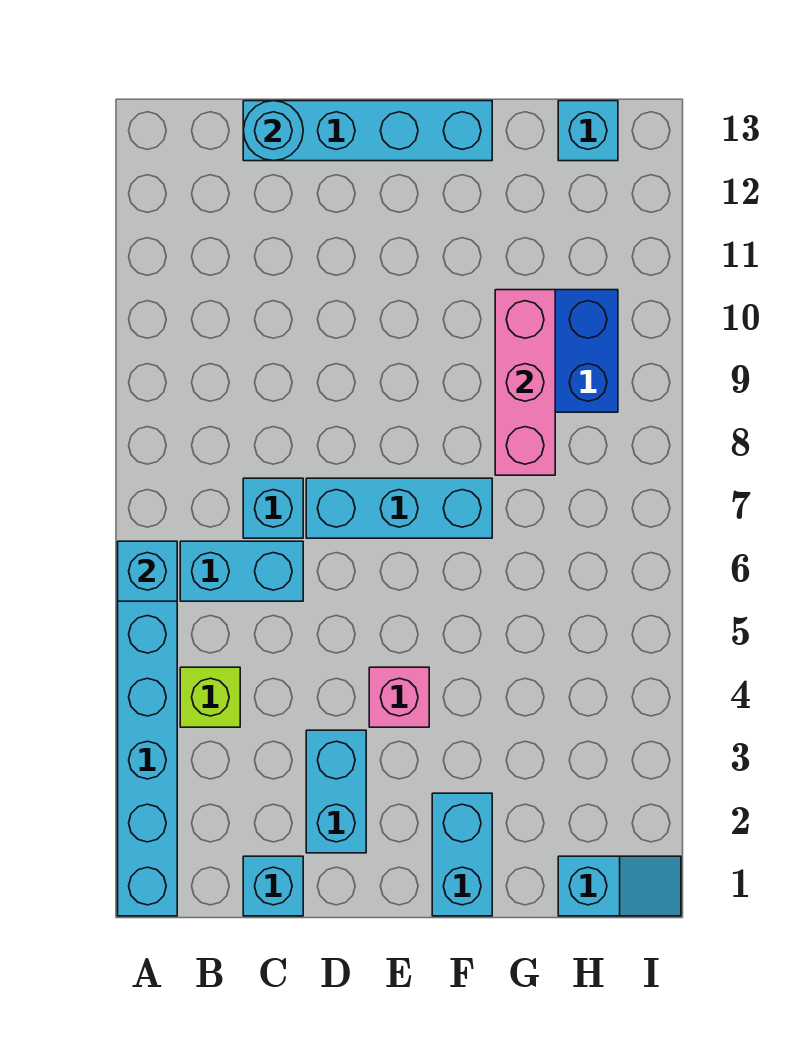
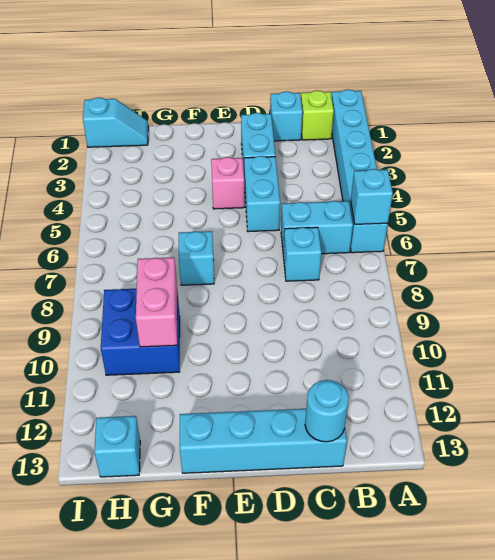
lime 1x1 brick [180,667,240,727] -> lime 1x1 brick moved to [301,91,334,140]
cyan 1x3 brick [306,478,492,538] -> cyan 1x1 brick [179,231,214,285]
cyan 1x2 brick [432,793,492,916] -> cyan 1x2 brick moved to [244,156,280,232]
pink 1x3 brick [495,290,555,475] -> pink 1x2 brick [136,257,177,347]
cyan 1x2 slope [558,856,681,916] -> cyan 1x2 slope turned to [83,98,148,147]

